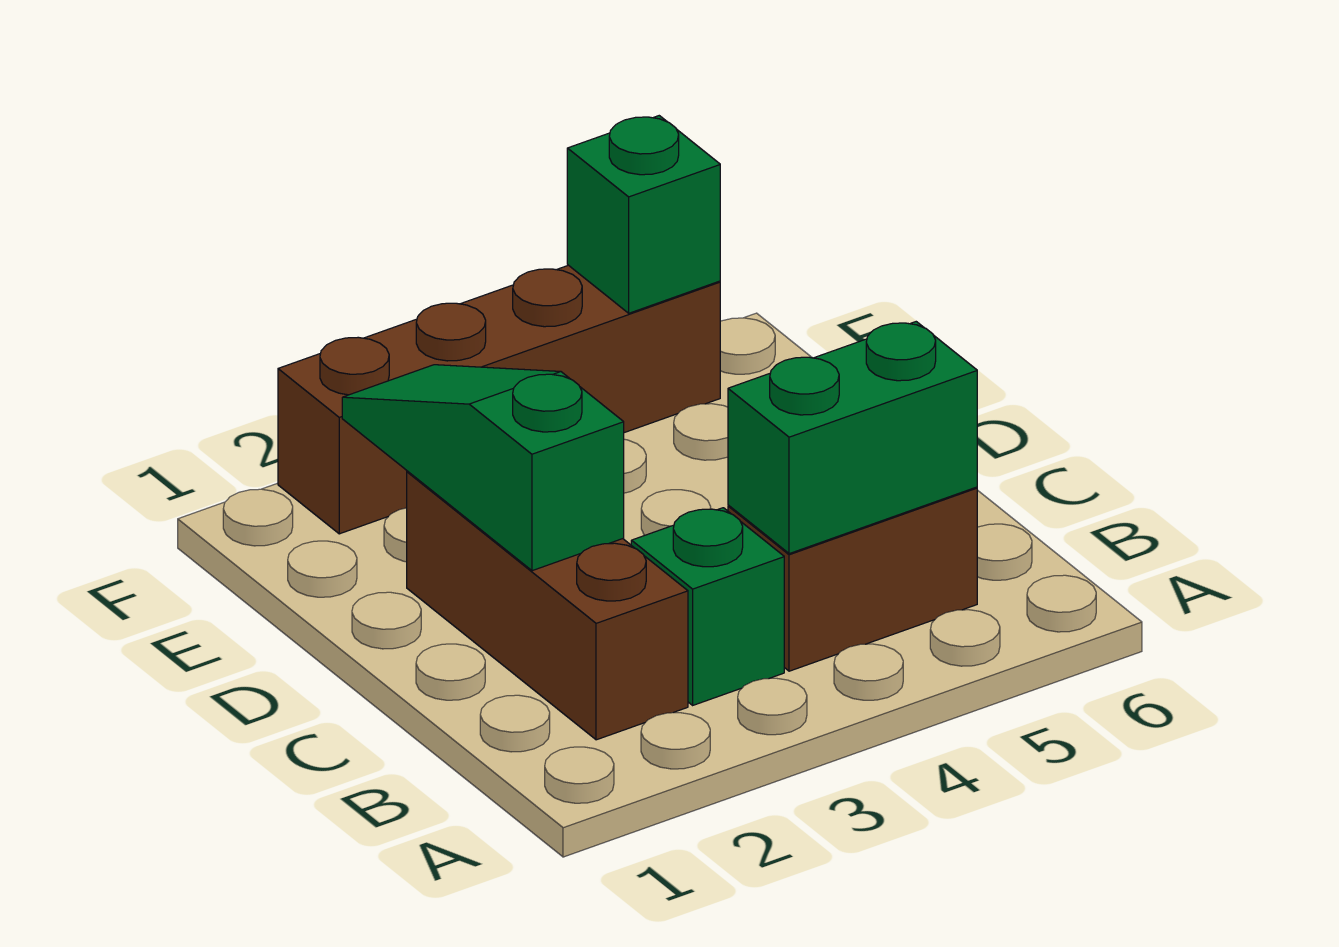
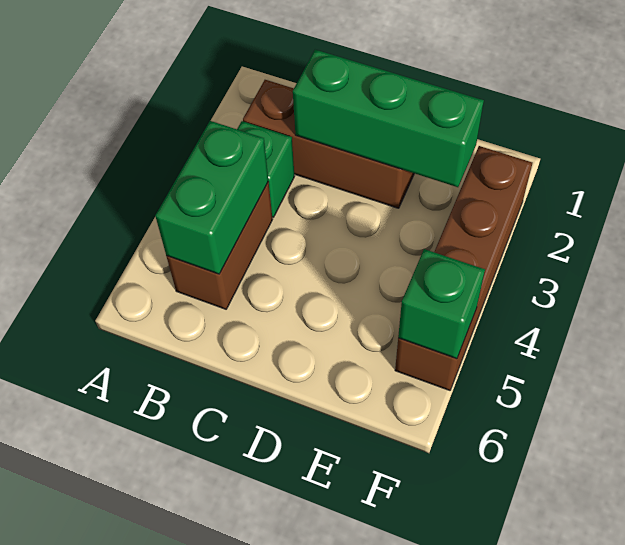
green 1x3 slope [342,365,624,571] -> green 1x3 brick [293,50,484,187]

